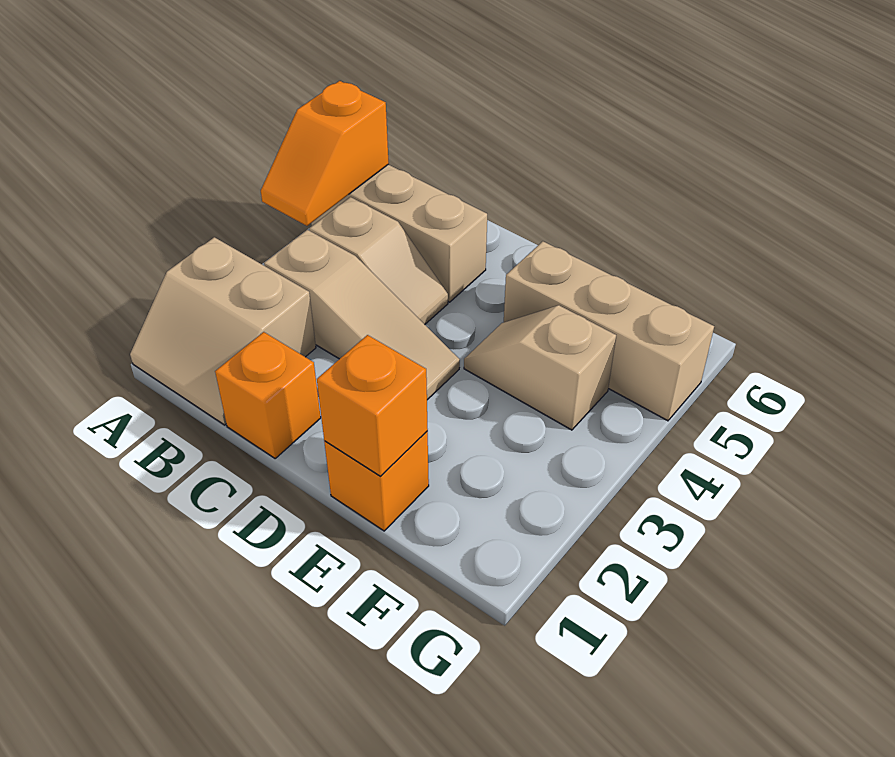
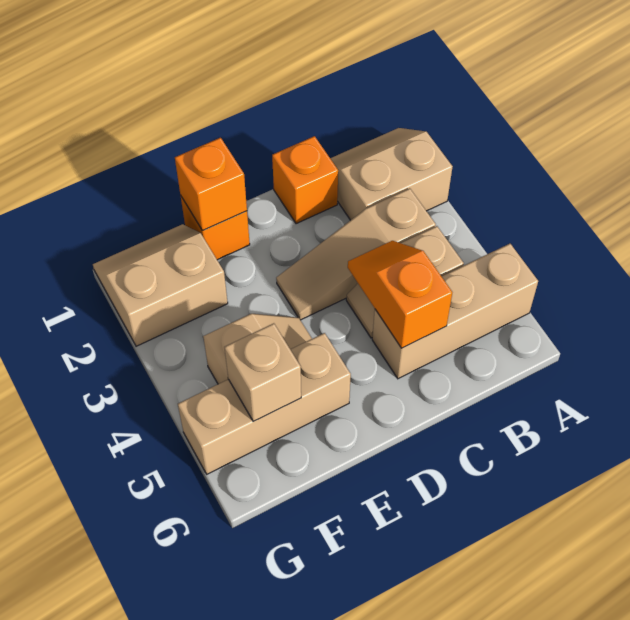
orange 1x2 slope [261,81,389,226] -> orange 1x2 slope moved to [348,241,452,348]
none -> tan 2x2 slope [93,224,228,346]
none -> tan 1x1 brick [224,323,301,421]

